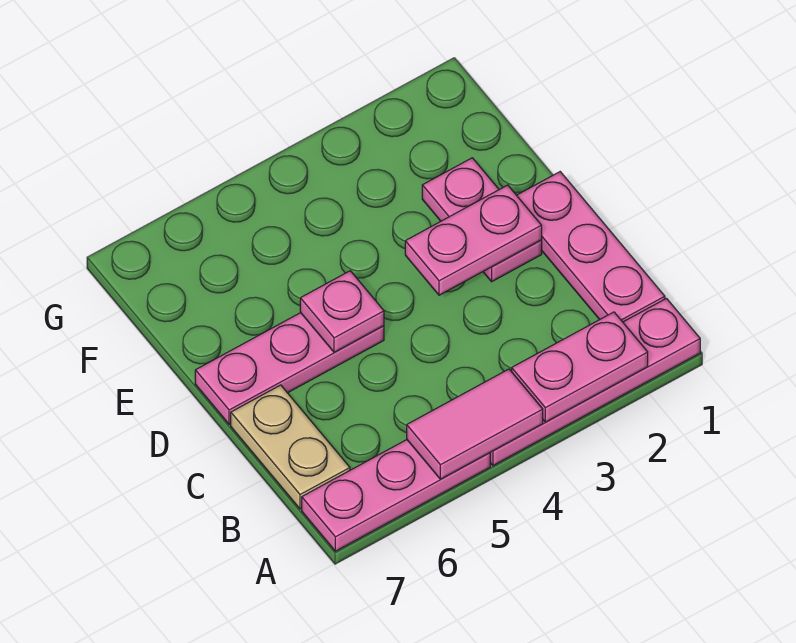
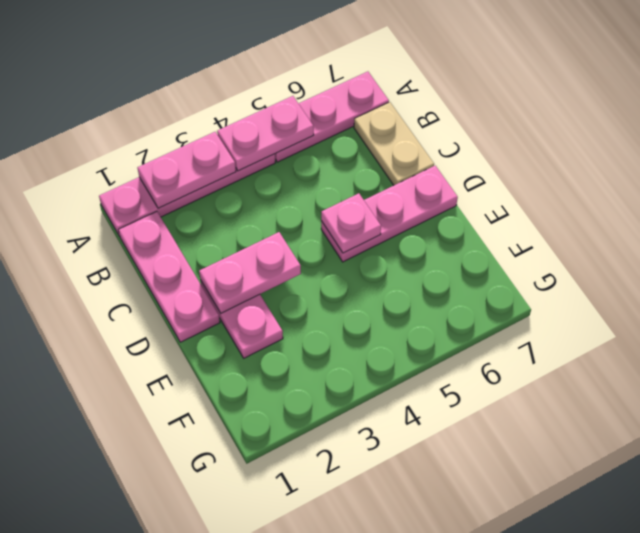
pink 1x2 tile [407,369,543,479] -> pink 1x2 plate [217,96,314,171]

